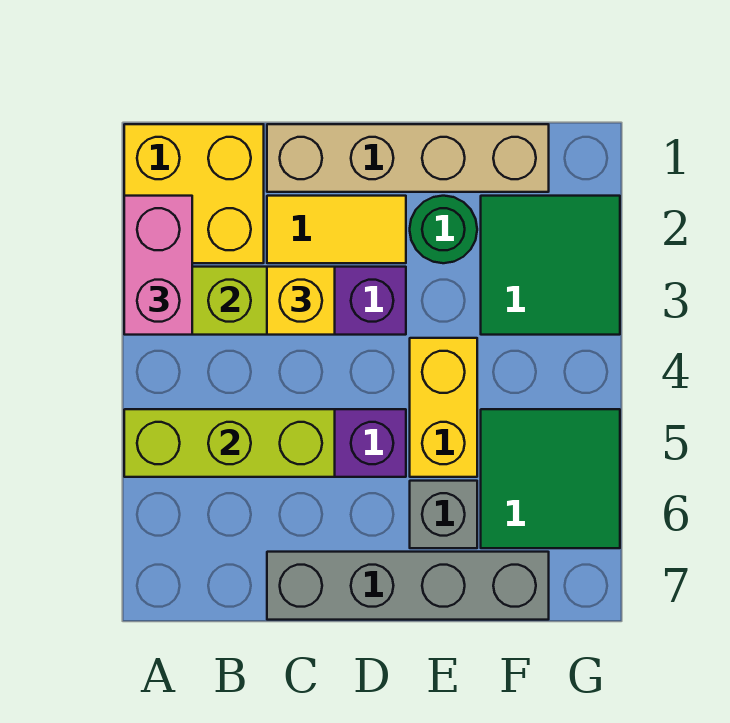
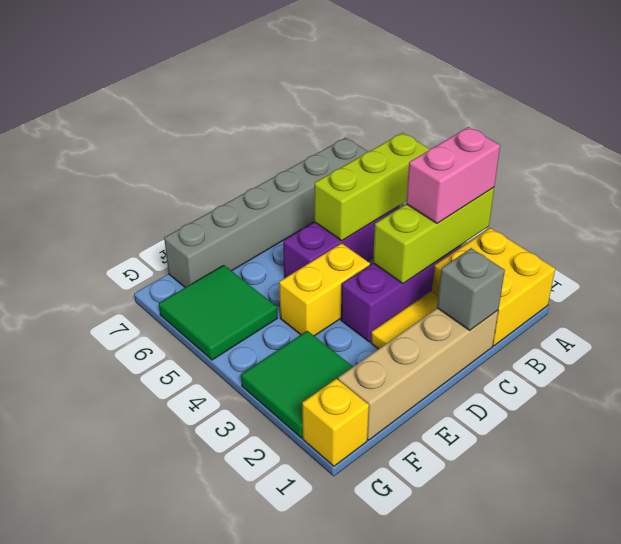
pink 1x2 brick [124,196,192,335] -> pink 1x2 brick turned to [406,127,500,224]
yellow 1x1 brick [267,267,335,335] -> yellow 1x1 brick moved to [302,379,369,466]
grey 1x4 brick [267,552,549,620] -> grey 1x6 brick [164,138,368,287]
green 1x1 round brick [410,196,477,263] -> none
yellow 1x2 brick [410,338,477,477] -> yellow 1x2 brick turned to [279,243,370,336]
grey 1x1 brick [410,481,477,548] -> grey 1x1 brick moved to [437,248,505,330]

